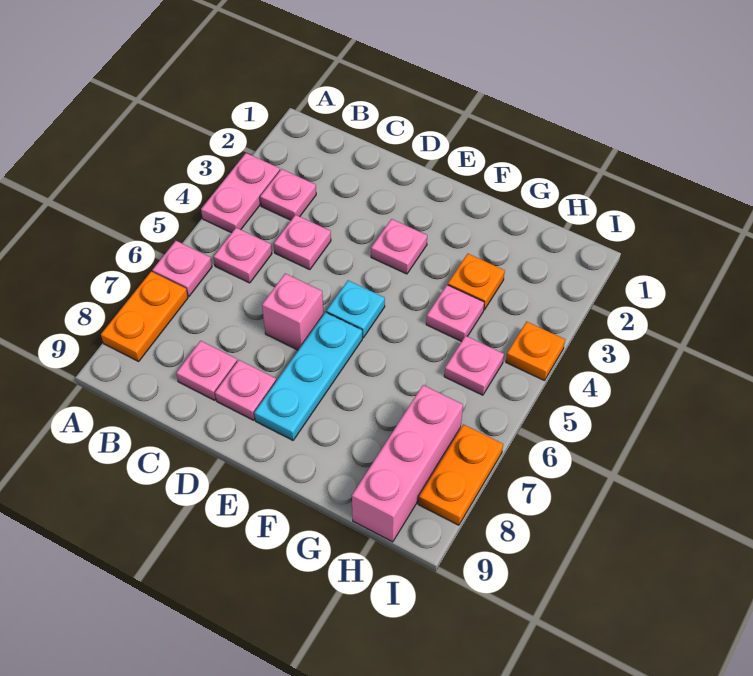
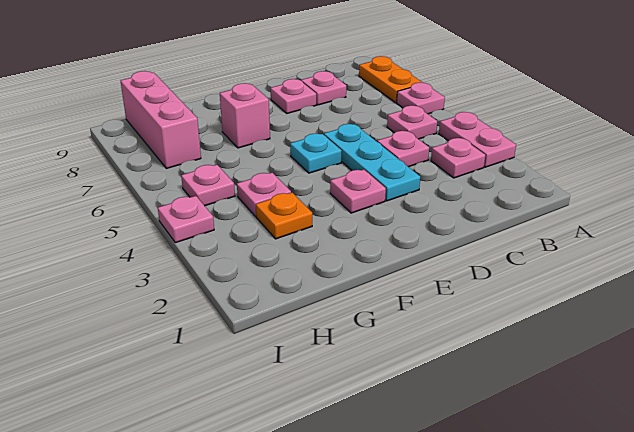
pink 1x1 brick [262,274,324,350] -> pink 1x1 brick moved to [220,83,270,148]
cyan 1x3 plate [254,312,362,440] -> cyan 1x3 plate moved to [324,124,420,201]
orange 1x1 plate [506,322,565,381] -> pink 1x1 plate [158,196,214,243]
orange 1x2 plate [418,424,503,525] -> none

